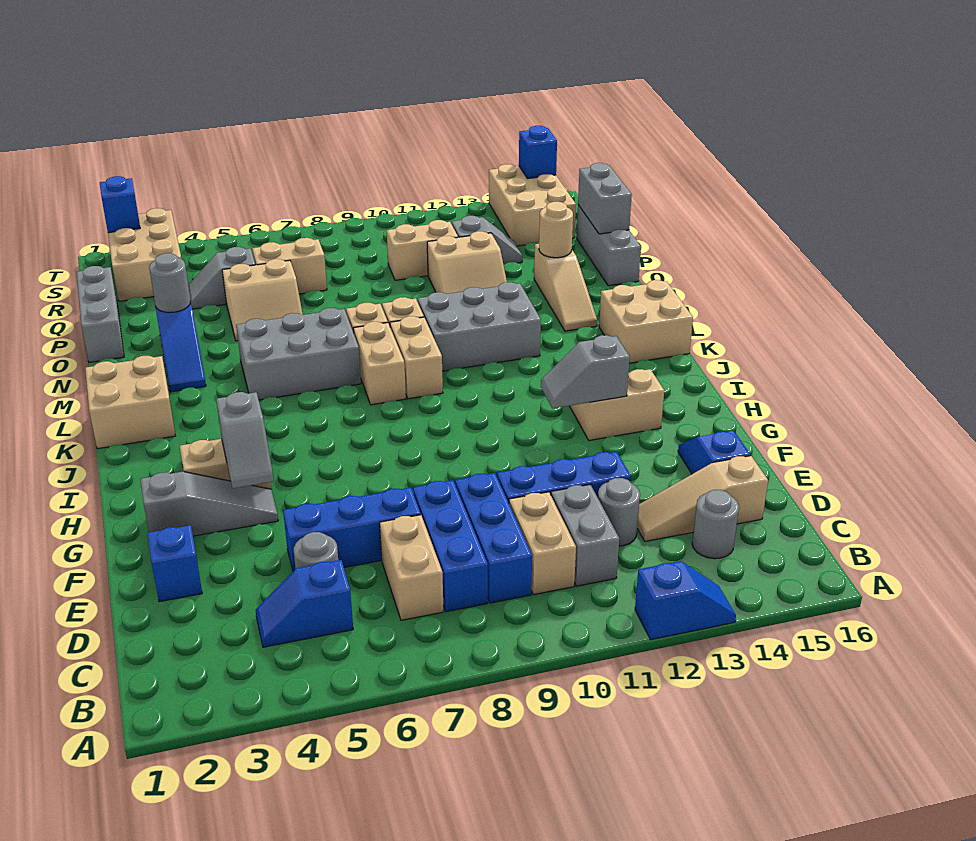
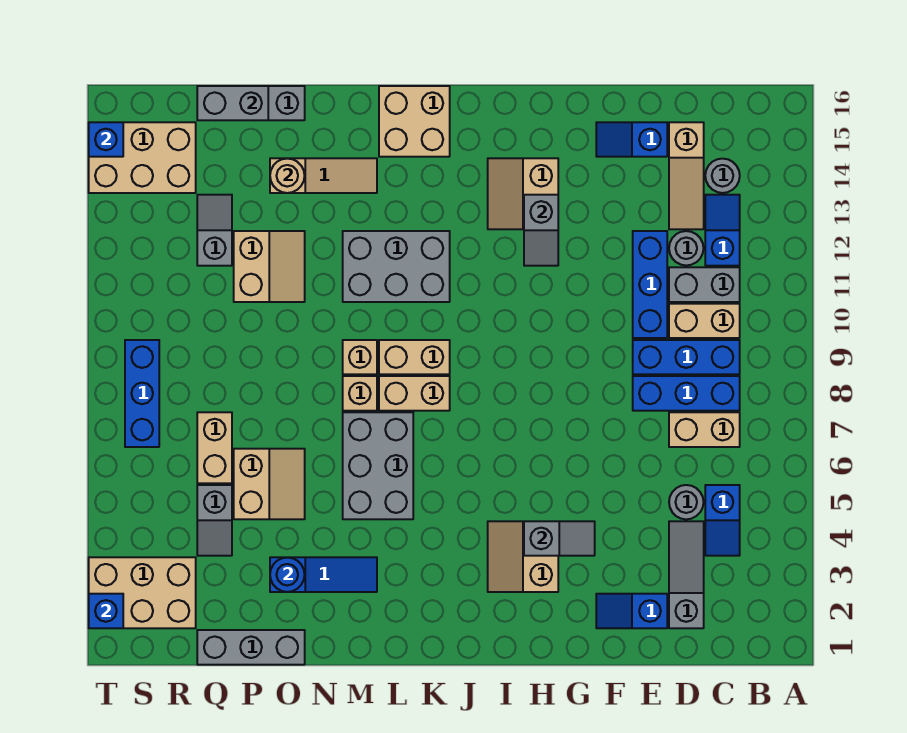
blue 1x2 slope [635,561,736,640] -> blue 1x2 slope moved to [705,195,740,266]
blue 1x3 brick [283,488,421,571] -> blue 1x3 brick moved to [125,340,159,447]
grey 1x3 slope [140,472,278,536] -> grey 1x3 slope moved to [669,521,704,628]
tan 2x2 brick [85,356,175,449] -> none
grey 2x3 brick [418,282,541,371] -> grey 2x3 brick turned to [343,231,450,302]
grey 1x1 round brick [149,253,190,313] -> blue 1x1 round brick [270,557,305,592]
tan 1x2 brick [387,220,458,280] -> none

